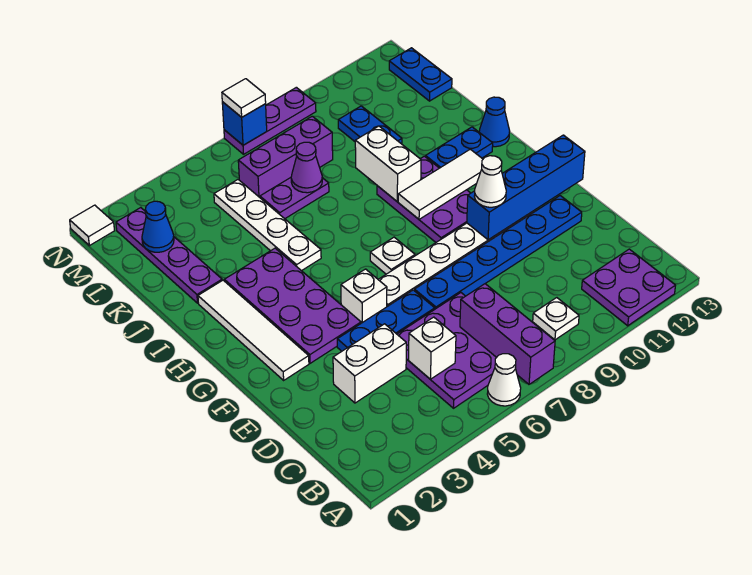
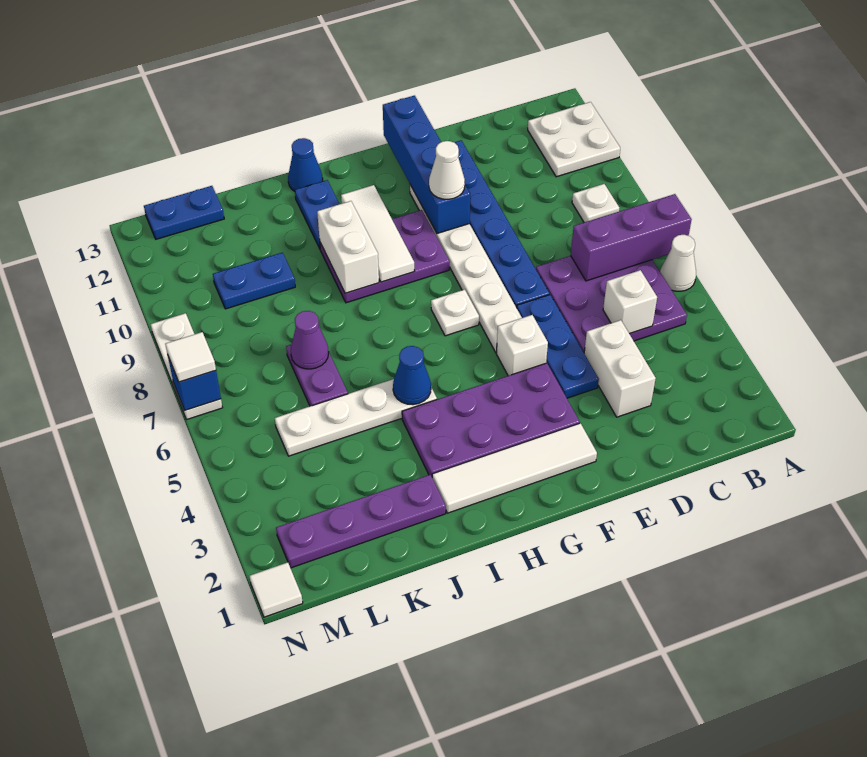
purple 2x2 plate [582,249,676,326] -> white 2x2 plate [528,102,620,177]
white 1x2 brick [355,126,421,202] -> white 1x2 brick turned to [317,201,379,293]
blue 1x1 cone [142,201,174,252] -> blue 1x1 cone moved to [393,346,431,405]
purple 1x3 brick [238,116,333,197] -> none
purple 1x3 plate [224,87,316,154] -> white 1x3 plate [151,313,223,420]

